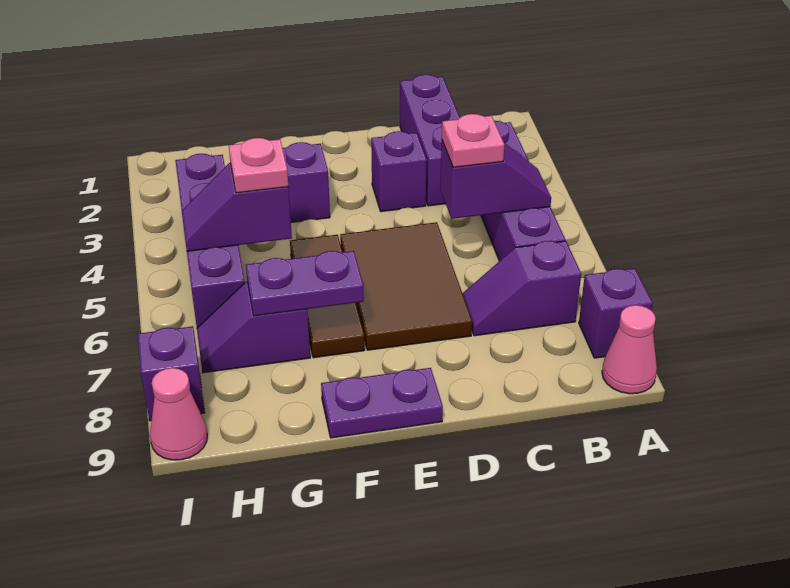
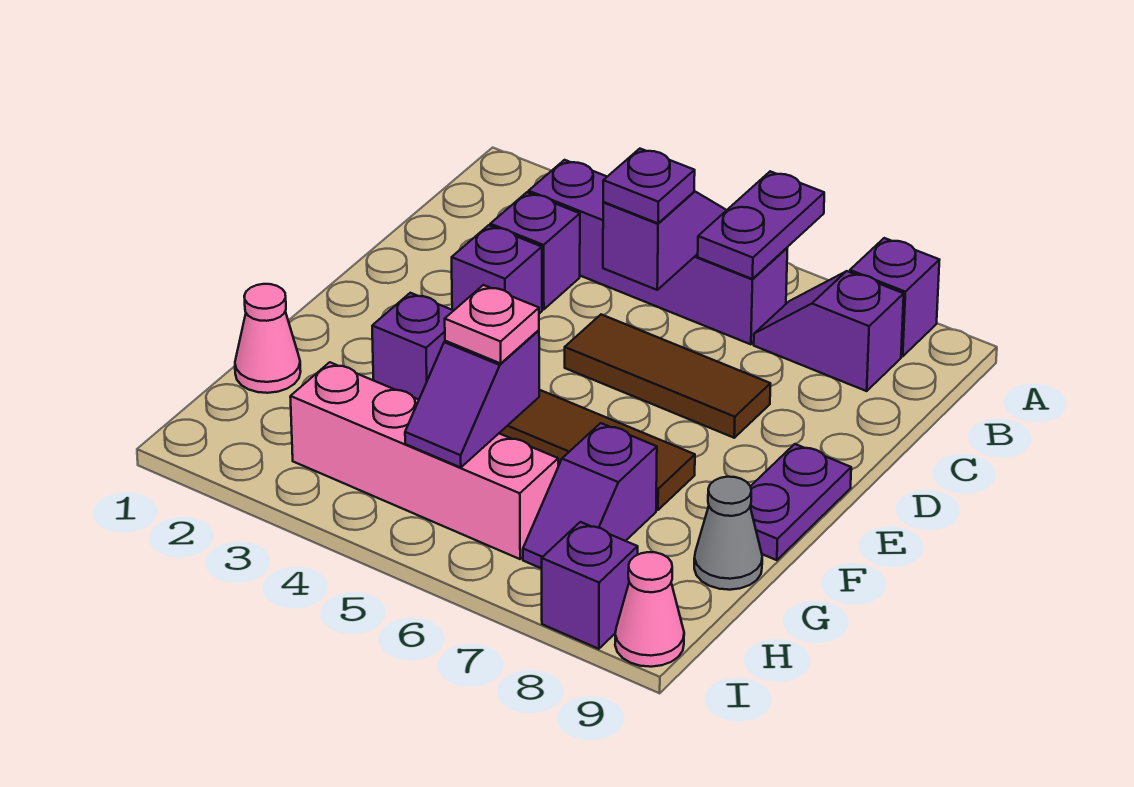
pink 1x1 cone [602,305,657,394] -> pink 1x1 cone moved to [235,284,301,393]
purple 1x2 slope [462,241,581,336] -> purple 1x2 slope turned to [754,271,904,391]
purple 1x3 brick [400,75,460,206] -> purple 1x1 brick [490,192,580,310]
pink 1x1 plate [442,114,504,167] -> purple 1x1 plate [603,149,695,223]
brown 2x3 tile [340,222,472,350] -> brown 1x3 tile [565,315,770,438]
purple 1x2 plate [246,251,364,316] -> purple 1x2 plate moved to [698,171,824,279]
none -> grey 1x1 cone [694,477,762,590]
purple 1x4 brick [175,154,245,328] -> pink 1x4 brick [290,362,558,559]

